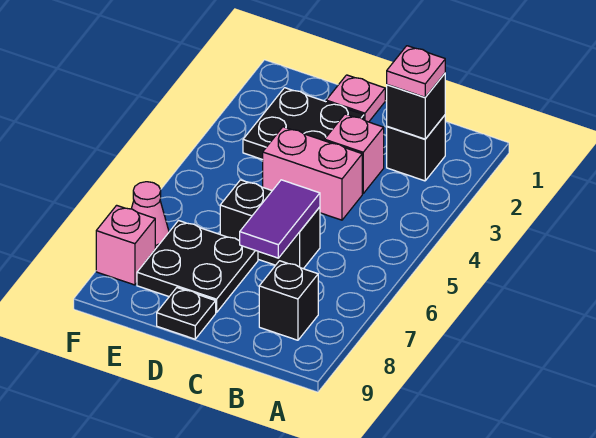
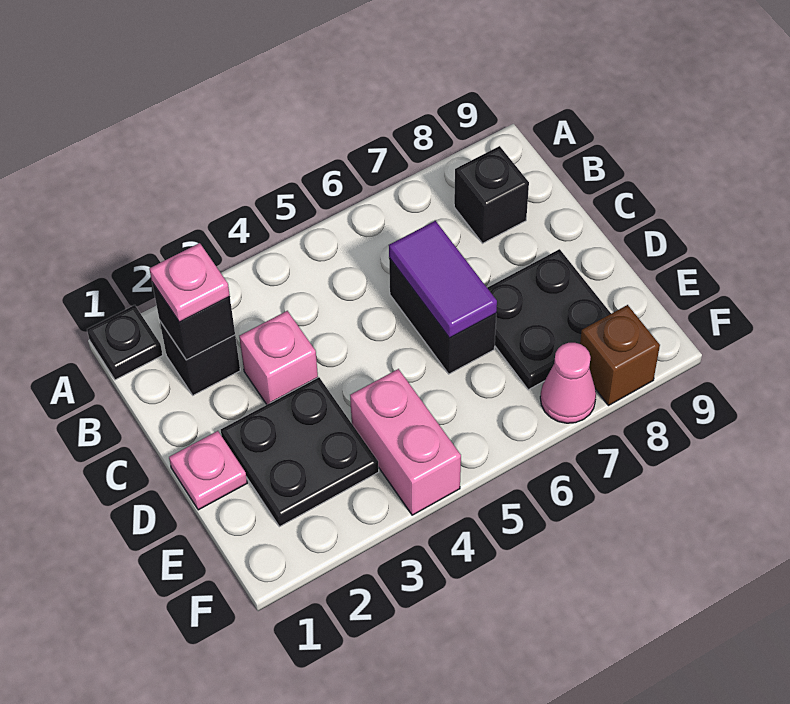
pink 1x2 brick [263,127,362,220] -> pink 1x2 brick moved to [350,369,461,515]
purple 1x2 tile [240,180,320,258] -> purple 1x2 tile turned to [389,221,497,338]
black 1x1 plate [157,288,216,339] -> black 1x1 plate moved to [87,305,163,380]
pink 1x1 brick [96,205,155,285] -> brown 1x1 brick [580,305,660,405]

